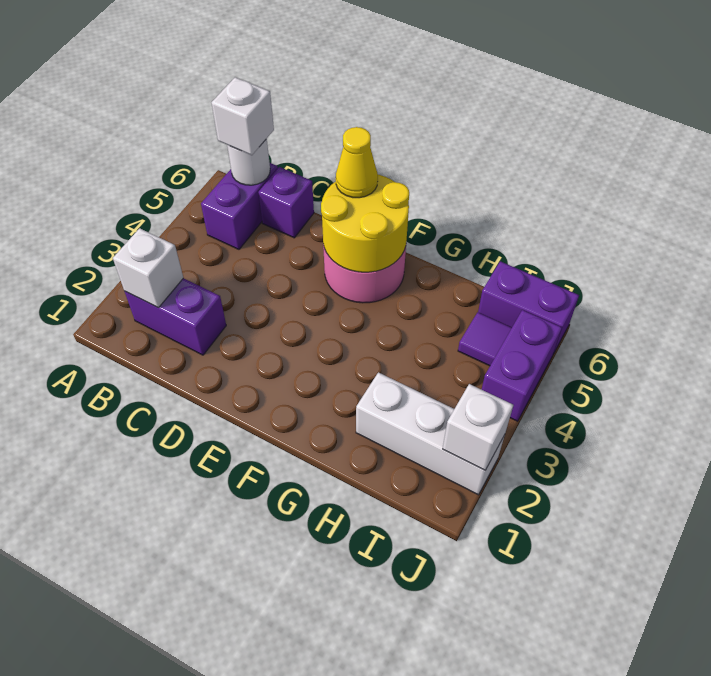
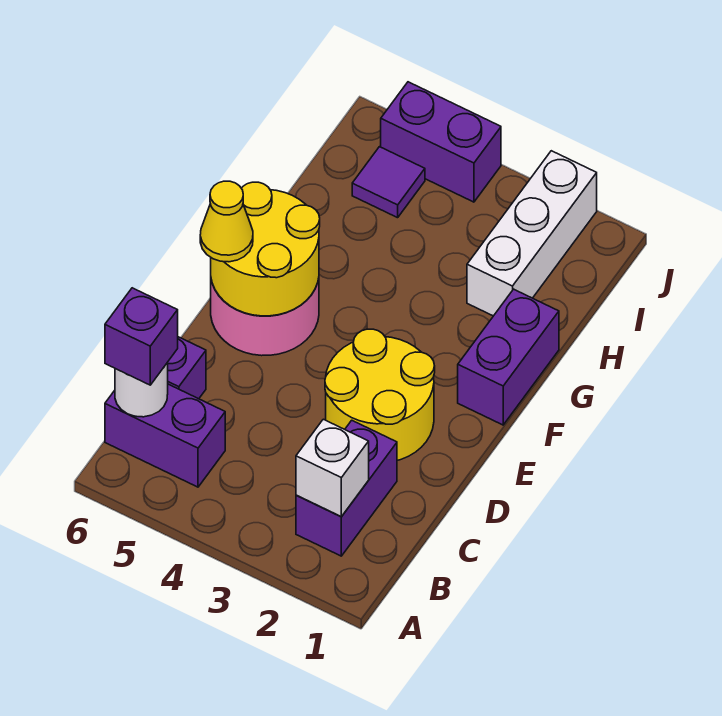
white 1x1 brick [211,77,274,155] -> purple 1x1 brick [105,288,178,385]
none -> yellow 2x2 round brick [325,329,435,460]
purple 1x2 brick [478,261,579,354] -> purple 1x2 brick moved to [458,289,559,425]
white 1x1 brick [443,384,513,470] -> none

